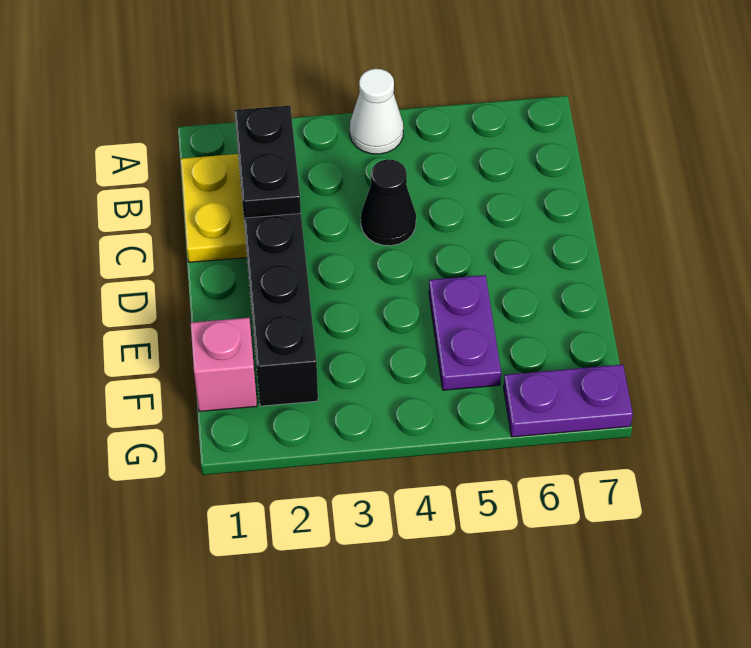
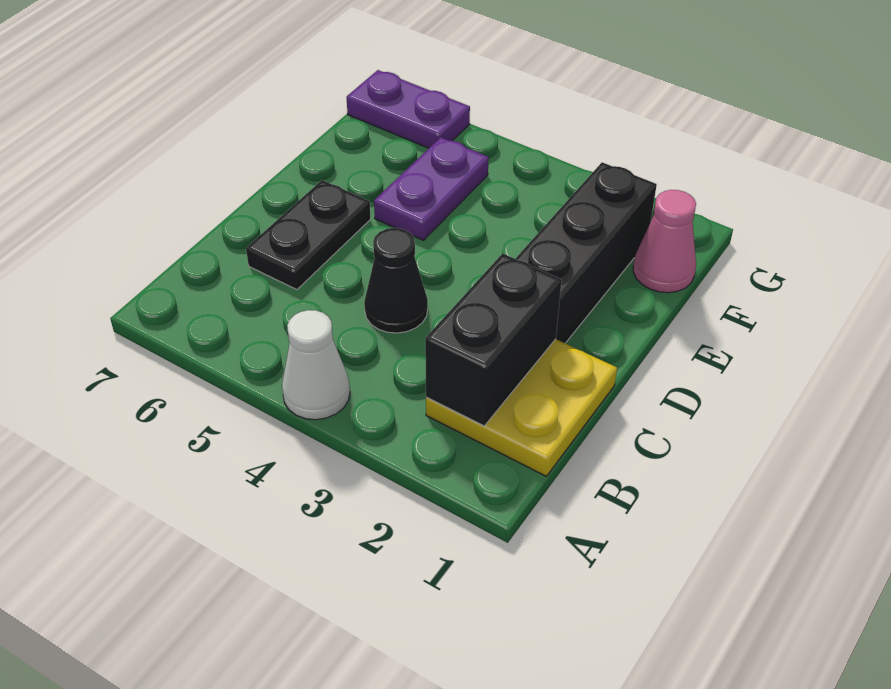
none -> black 1x2 plate [246,180,371,290]
pink 1x1 brick [191,318,257,412] -> pink 1x1 cone [633,190,696,293]

